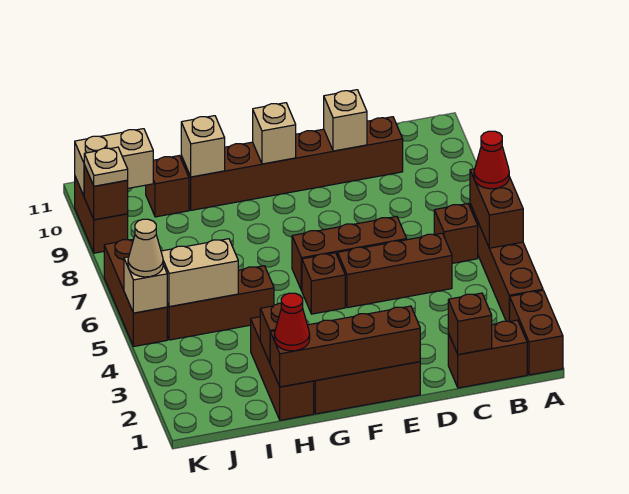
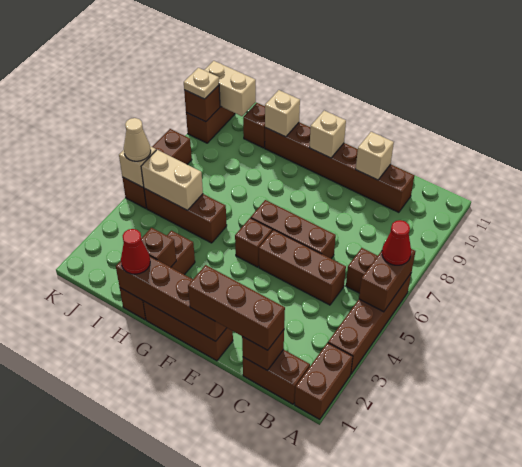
none -> brown 1x3 brick [188,265,285,350]

